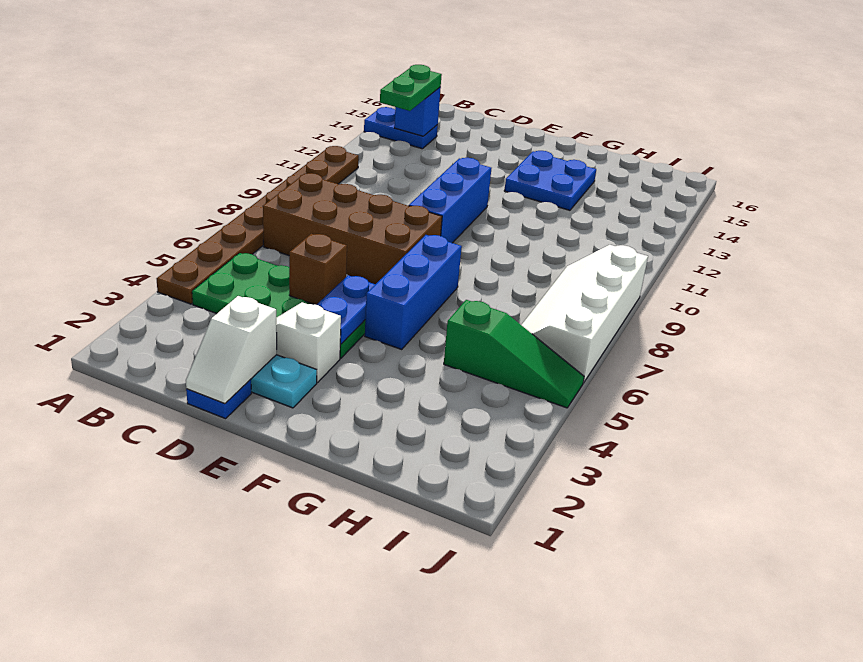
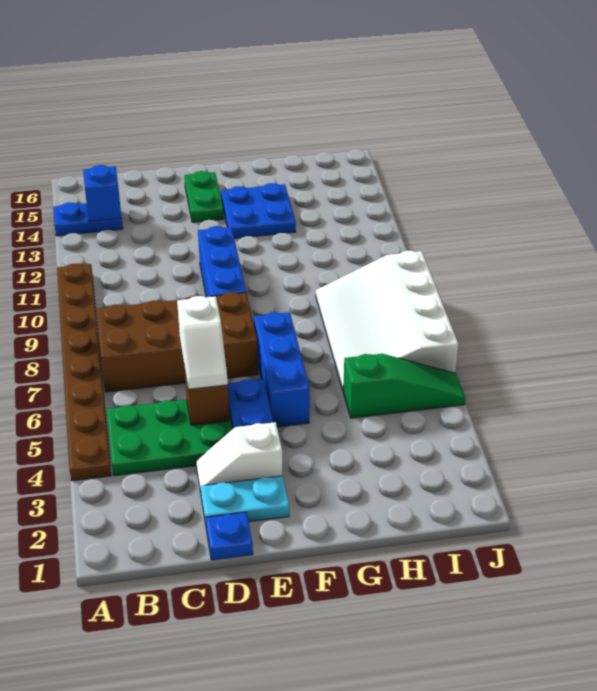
green 1x2 plate [380,65,442,111] -> green 1x2 plate moved to [184,171,224,222]
white 1x2 slope [186,296,277,404] -> white 1x2 slope moved to [177,296,228,389]
white 2x4 slope [522,245,648,383] -> white 3x4 slope [316,251,458,390]

